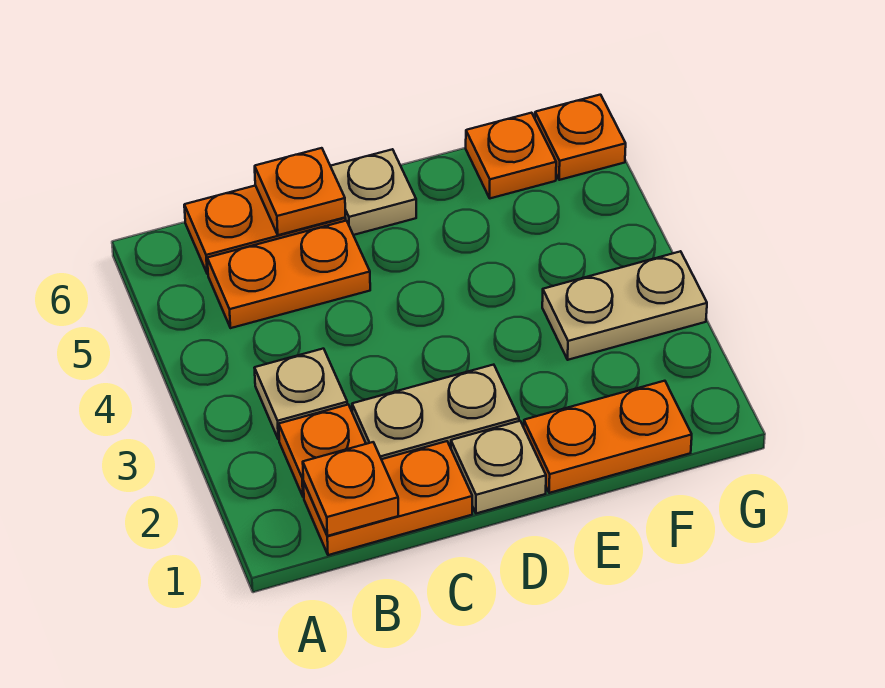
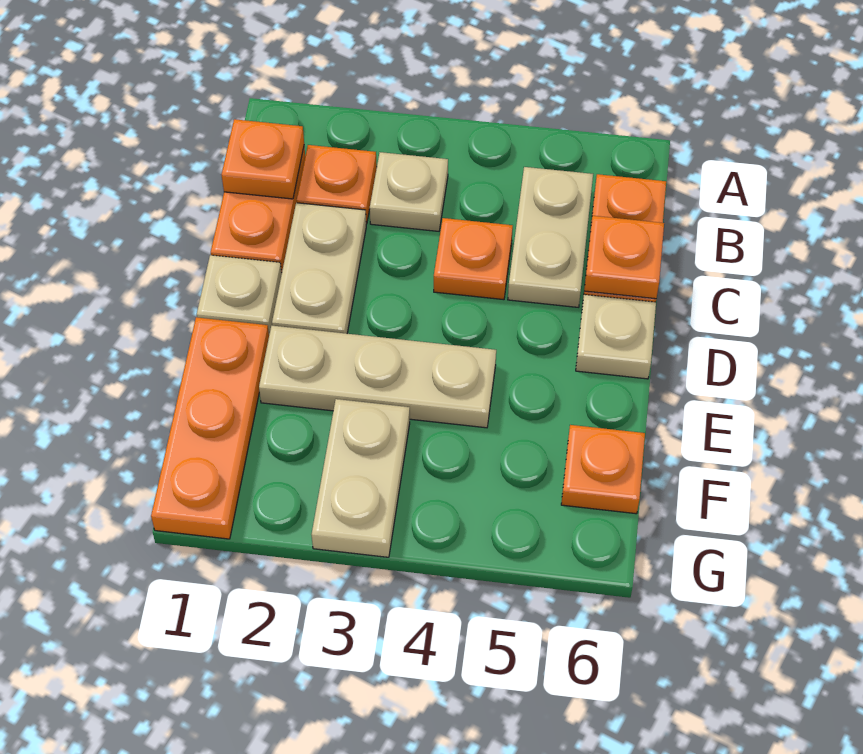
orange 1x2 plate [207,221,370,328] -> tan 1x2 plate [508,167,593,307]
orange 1x2 plate [524,381,692,493] -> orange 1x3 plate [151,317,269,539]
none -> tan 1x3 plate [259,326,496,428]
orange 1x1 plate [535,95,626,180] -> orange 1x1 plate moved to [434,218,513,300]

